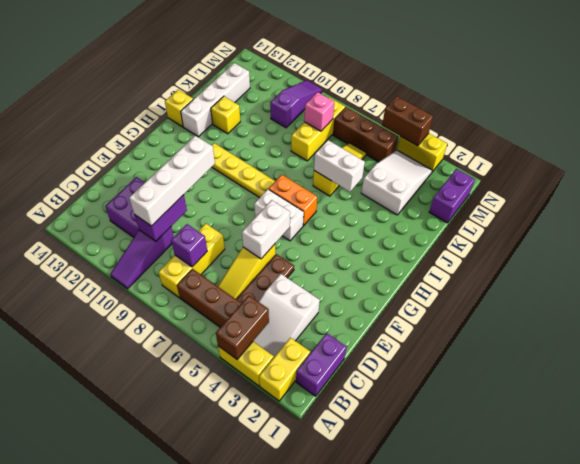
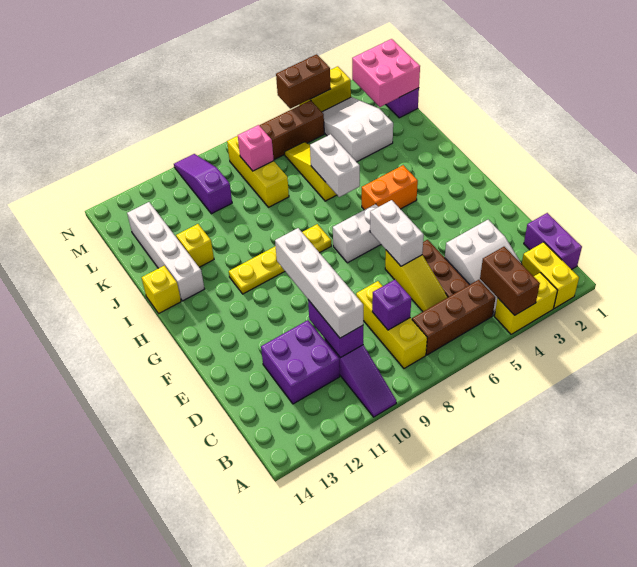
orange 1x2 brick [269,175,317,225] -> orange 1x2 brick moved to [362,165,418,210]
white 1x2 brick [314,140,365,192] -> white 1x2 brick turned to [310,134,360,197]
none -> pink 2x2 brick [352,39,420,107]

